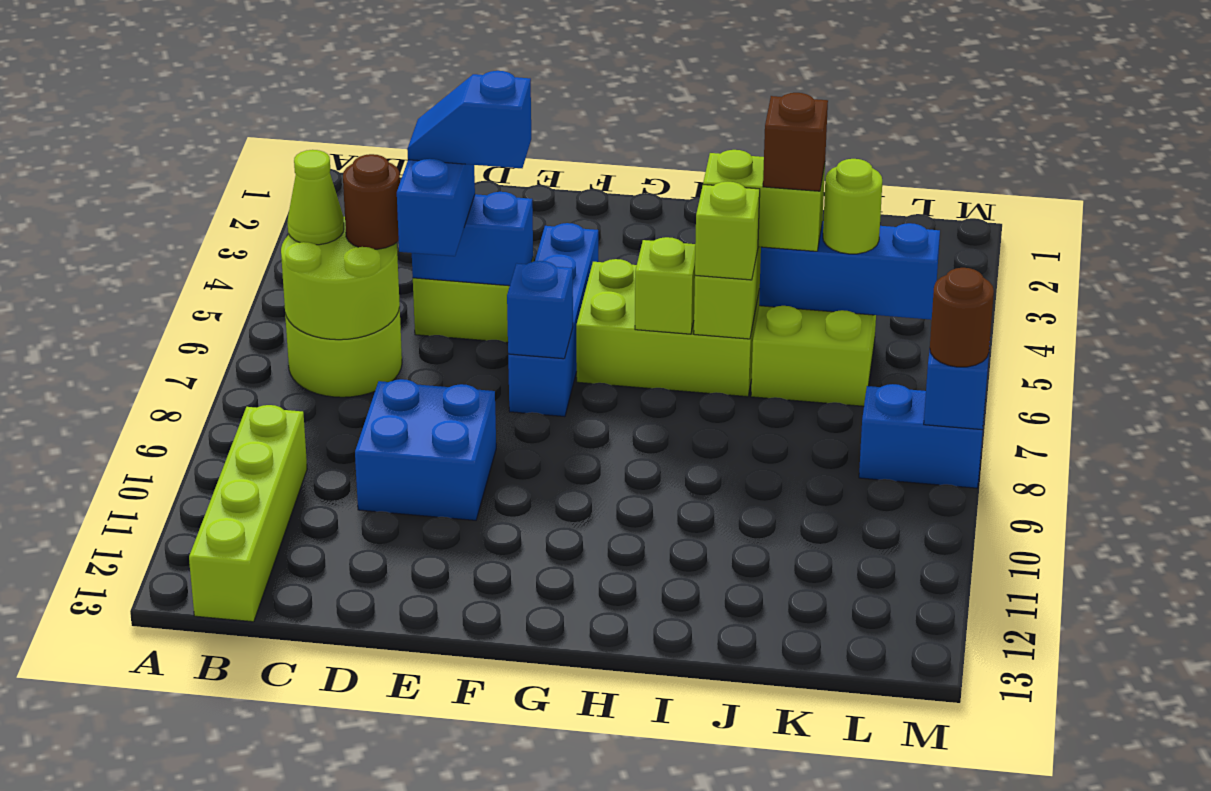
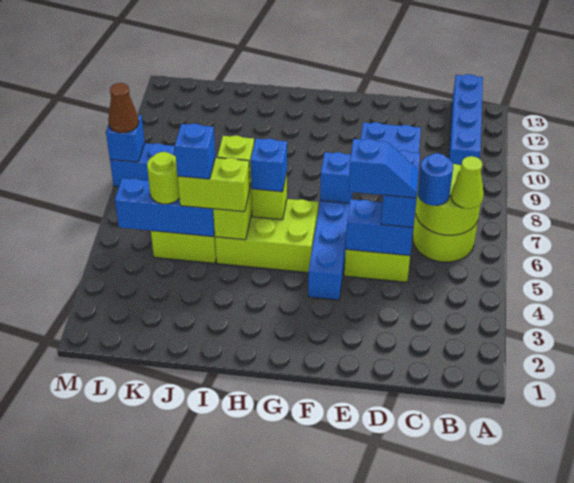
lime 1x4 brick [189,405,307,622] -> blue 1x4 brick [449,74,483,165]
brown 1x1 round brick [343,154,400,249] -> blue 1x1 round brick [418,153,453,206]
none -> blue 1x1 brick [251,139,287,192]
brown 1x1 brick [763,93,828,191] -> blue 1x1 brick [175,124,215,179]
brown 1x1 round brick [930,268,994,367] -> brown 1x1 cone [108,83,139,133]

